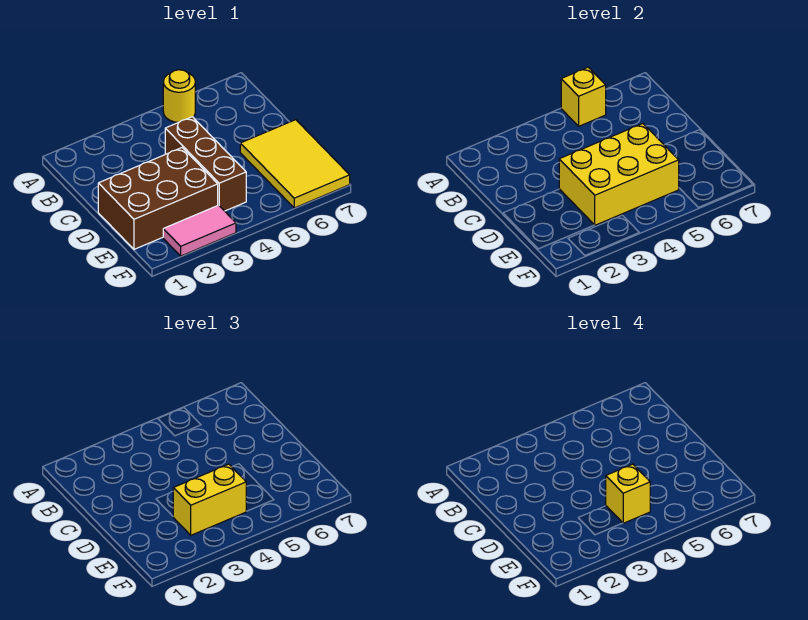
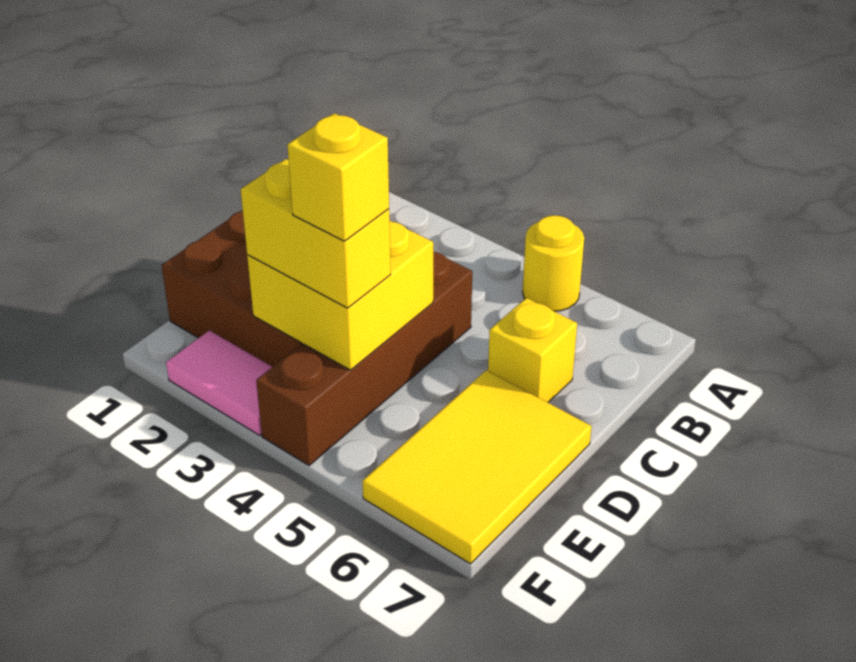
yellow 1x1 brick [561,67,606,126] -> yellow 1x1 brick moved to [488,298,577,403]
brown 1x3 brick [165,117,246,211] -> brown 1x4 brick [256,252,472,466]
yellow 2x3 brick [559,124,679,225] -> yellow 2x2 brick [247,220,433,370]

